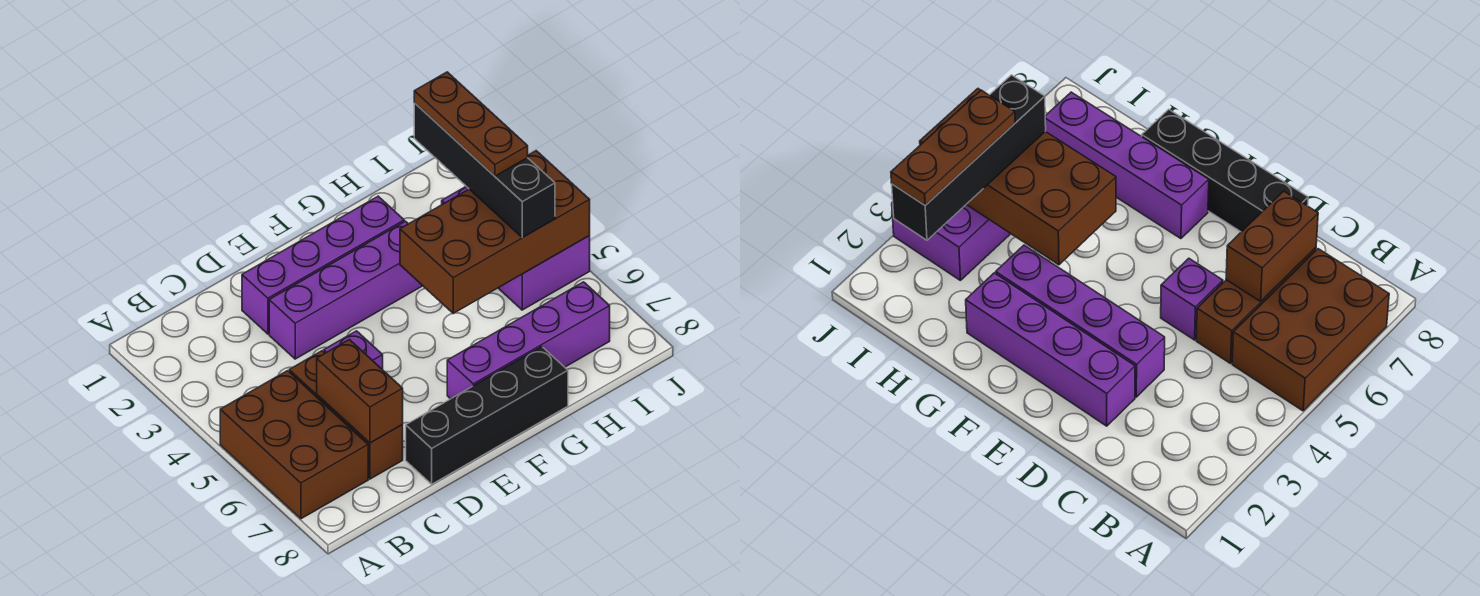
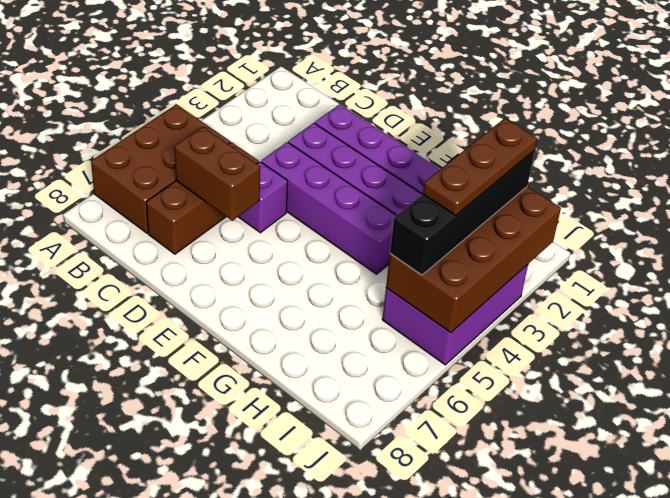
brown 1x2 brick [317,340,403,443] -> brown 1x2 brick turned to [174,127,260,221]
black 1x4 brick [406,347,568,484] -> none
purple 1x4 brick [447,282,610,399] -> purple 1x4 brick moved to [261,142,396,274]
brown 2x4 brick [400,151,590,313] -> brown 2x4 brick turned to [386,187,561,333]

